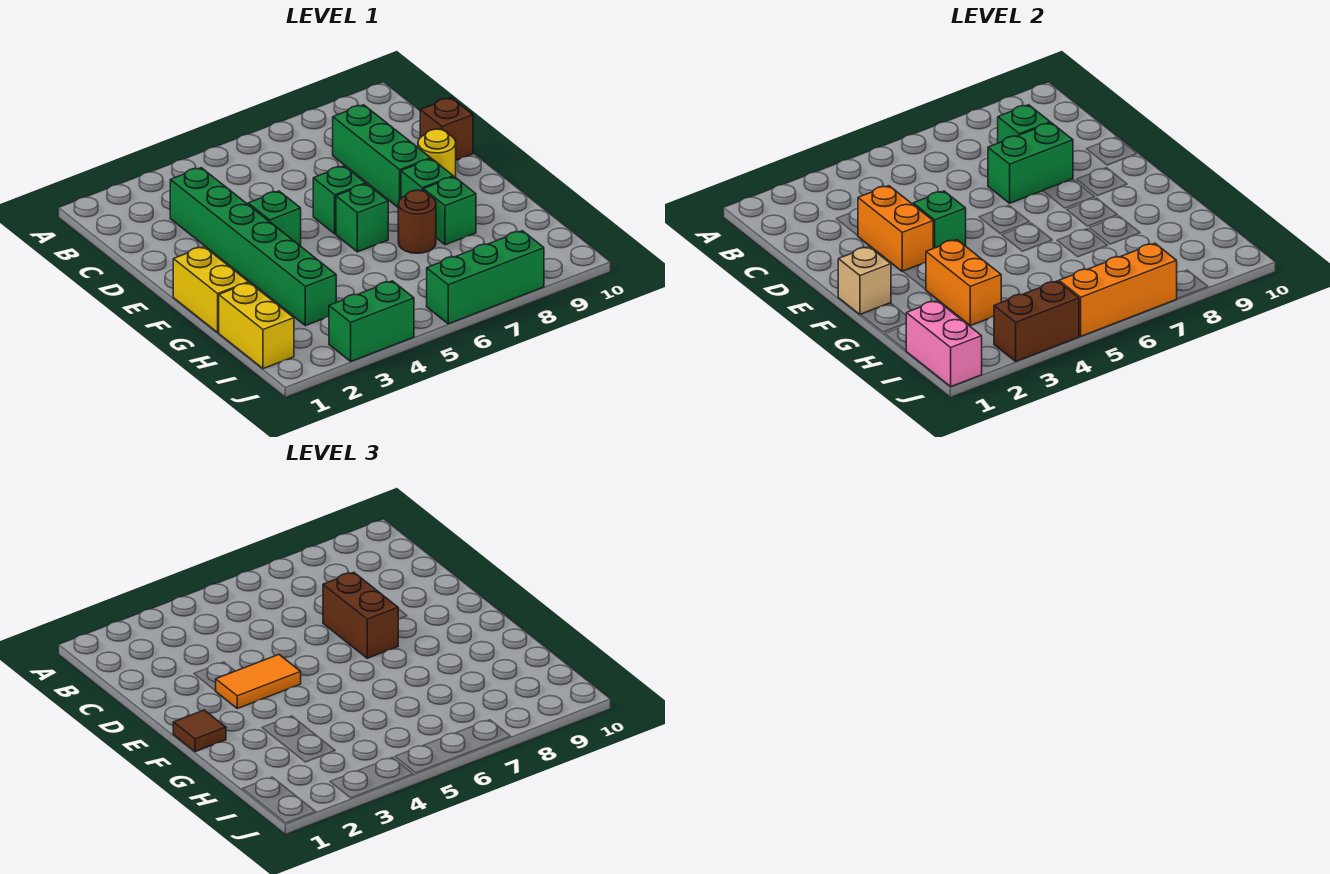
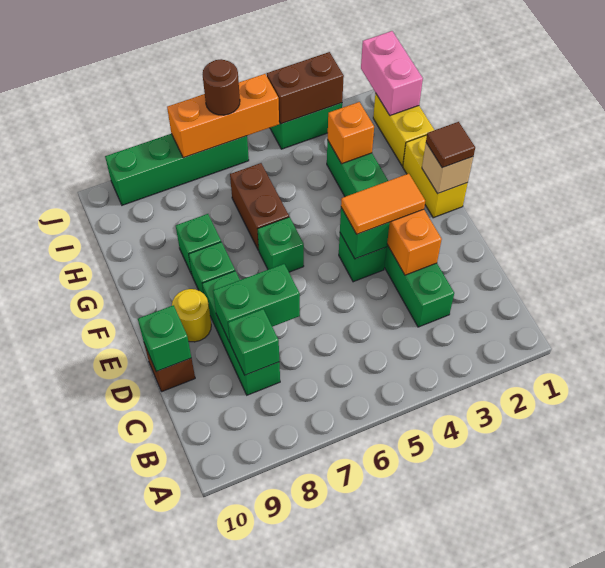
brown 1x2 brick [323,572,398,658] -> brown 1x2 brick moved to [230,163,289,250]
green 1x1 brick [313,166,366,234] -> green 1x1 brick moved to [138,305,191,372]
orange 1x2 brick [926,240,1001,326] -> orange 1x1 brick [327,102,374,164]
brown 1x1 round brick [398,190,436,253] -> brown 1x1 round brick moved to [203,59,240,115]
green 1x3 brick [427,231,544,324] -> green 1x4 brick [105,134,249,205]

